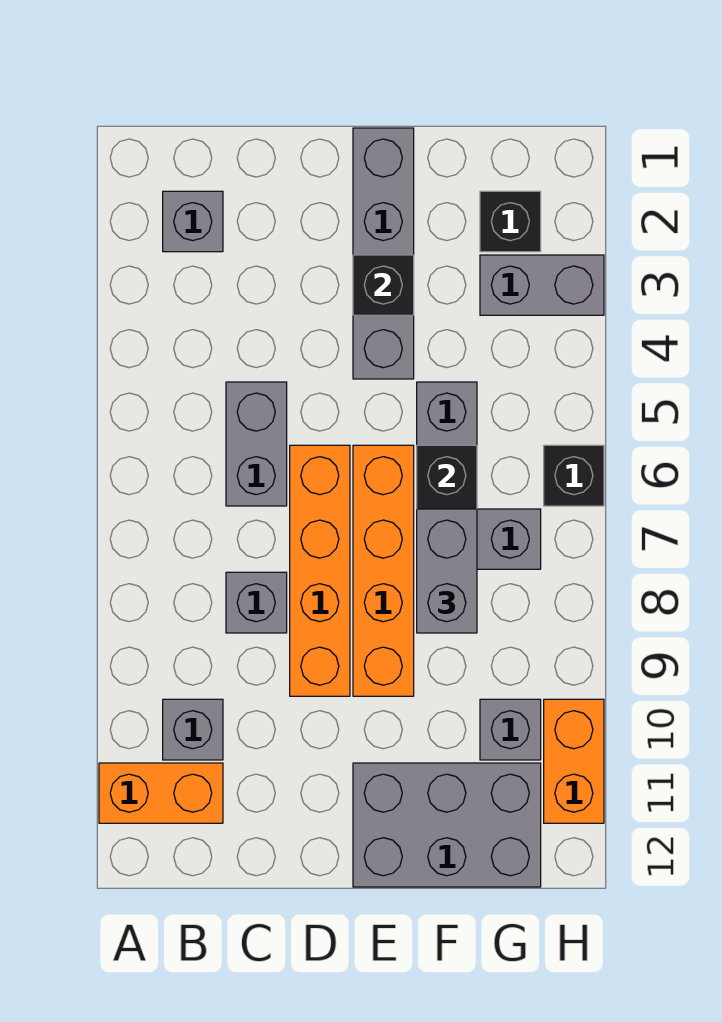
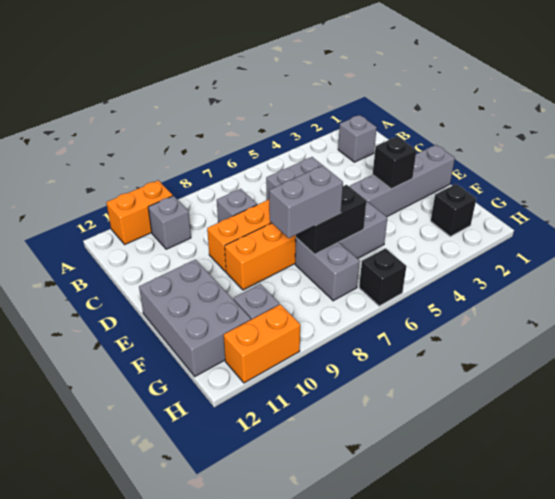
orange 1x2 brick [99,763,223,823] -> orange 1x2 brick turned to [106,180,173,244]
grey 1x2 brick [480,255,604,315] -> none

